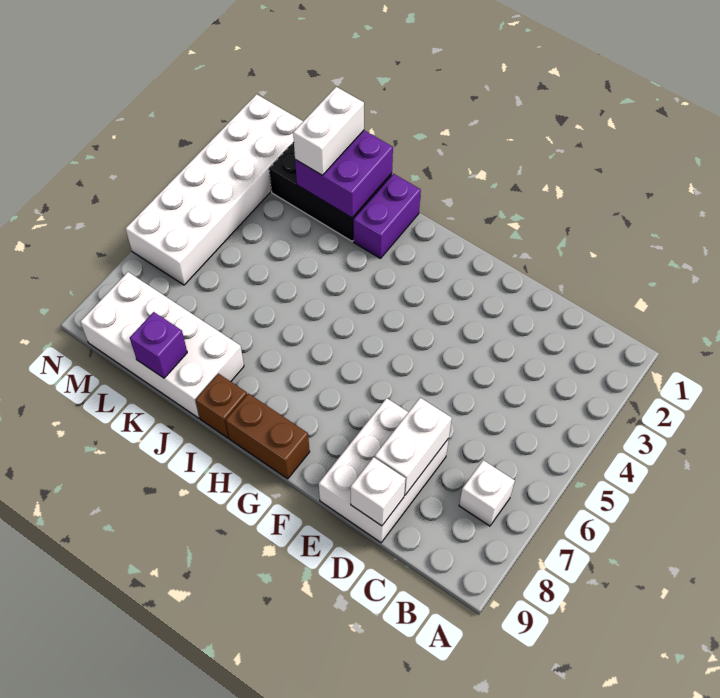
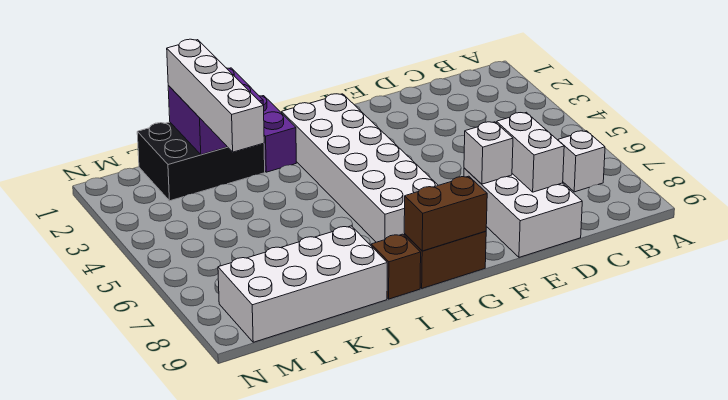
white 1x1 brick [350,457,406,526] -> white 1x1 brick moved to [464,122,513,184]
none -> brown 1x2 brick [404,176,487,251]
white 1x2 brick [293,87,364,175] -> white 1x4 brick [167,39,264,152]
purple 1x1 brick [130,312,187,378] -> none
white 2x6 brick [125,94,303,285] -> white 2x6 brick moved to [282,94,438,242]

